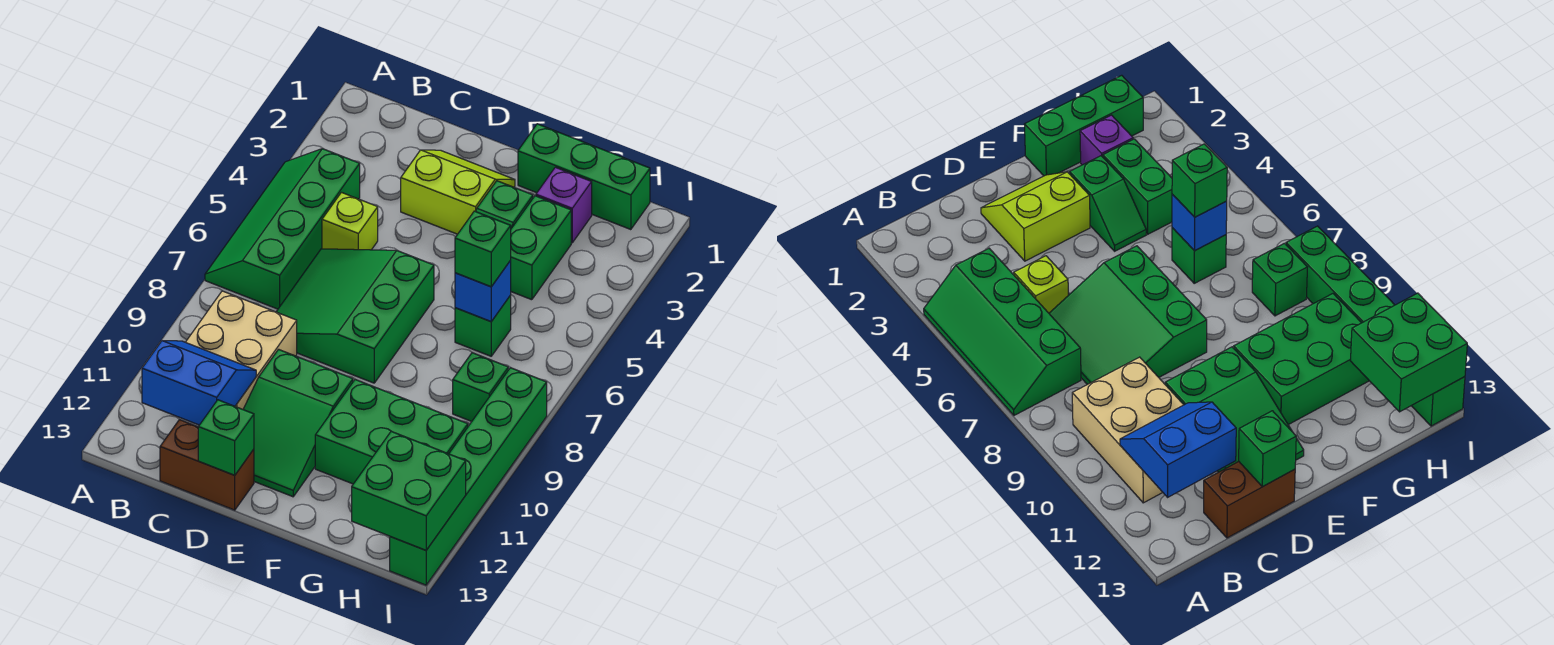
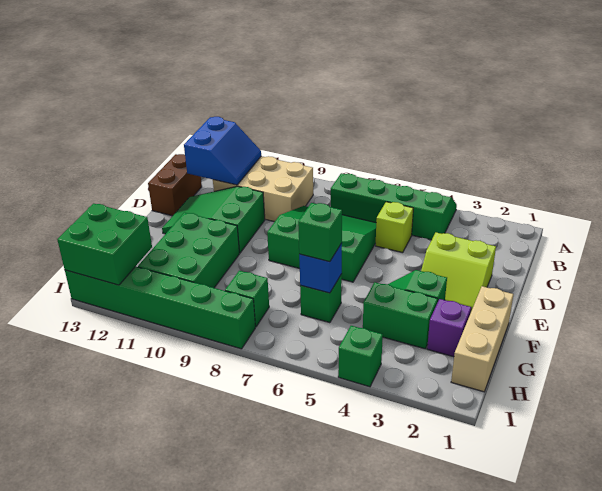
lime 2x2 slope [401,150,515,234] -> lime 2x2 slope turned to [421,232,496,311]
green 1x1 brick [198,400,254,475] -> green 1x1 brick moved to [338,326,383,387]
green 1x3 brick [518,124,650,230] -> tan 1x3 brick [451,286,514,392]

